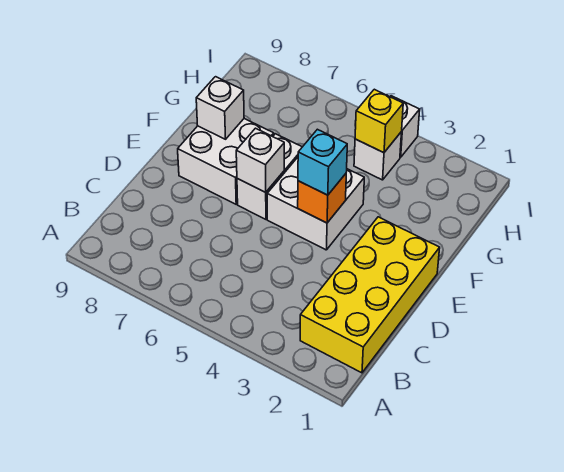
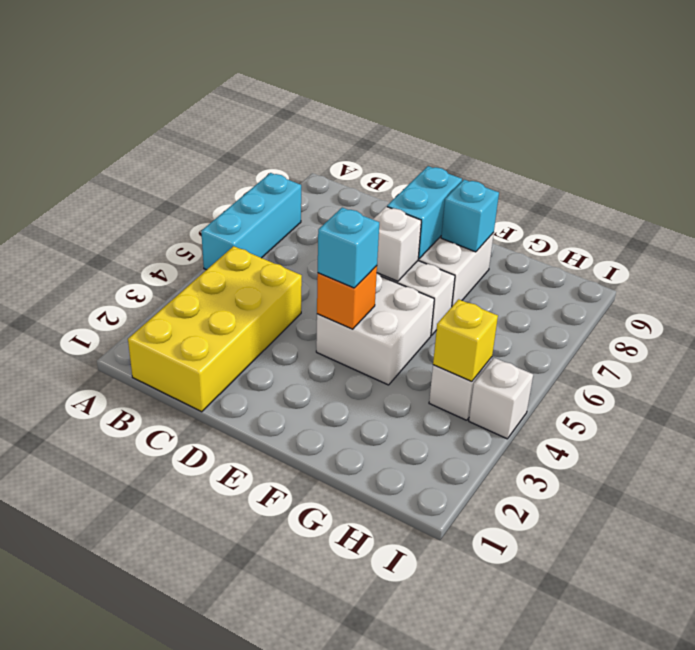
none -> cyan 1x3 brick [201,173,301,270]
yellow 2x4 brick [300,217,440,373] -> yellow 2x4 brick turned to [128,246,302,412]
none -> cyan 1x2 brick [387,166,462,259]
white 1x1 brick [196,77,244,139] -> cyan 1x1 brick [441,180,499,252]

